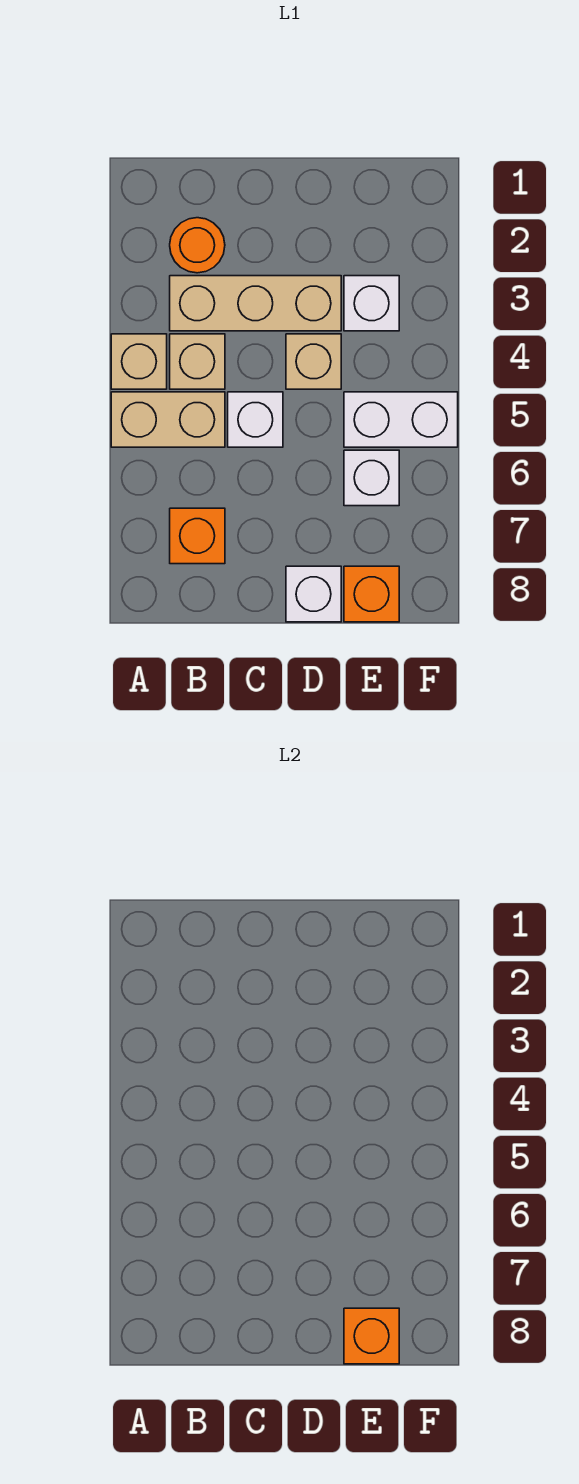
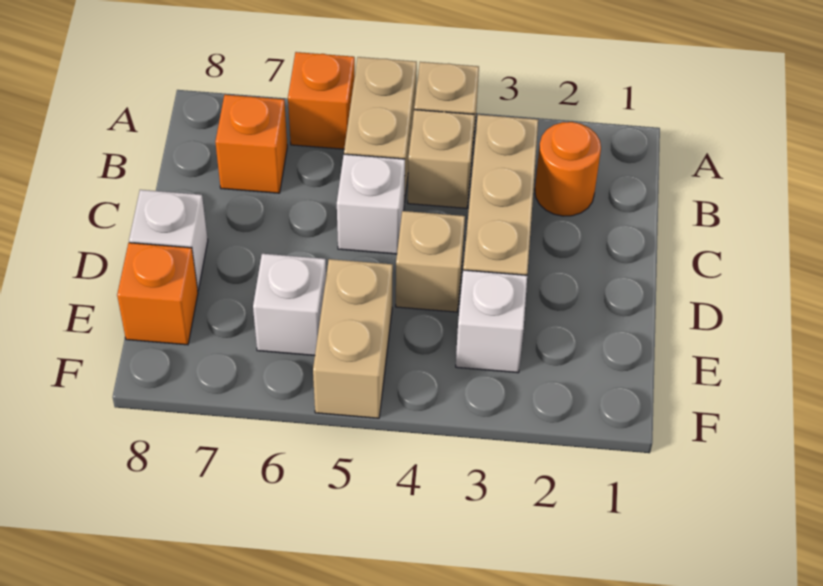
white 1x2 brick [344,392,458,447] -> tan 1x2 brick [313,259,393,418]
orange 1x1 brick [344,1308,399,1364] -> orange 1x1 brick moved to [288,52,355,149]

